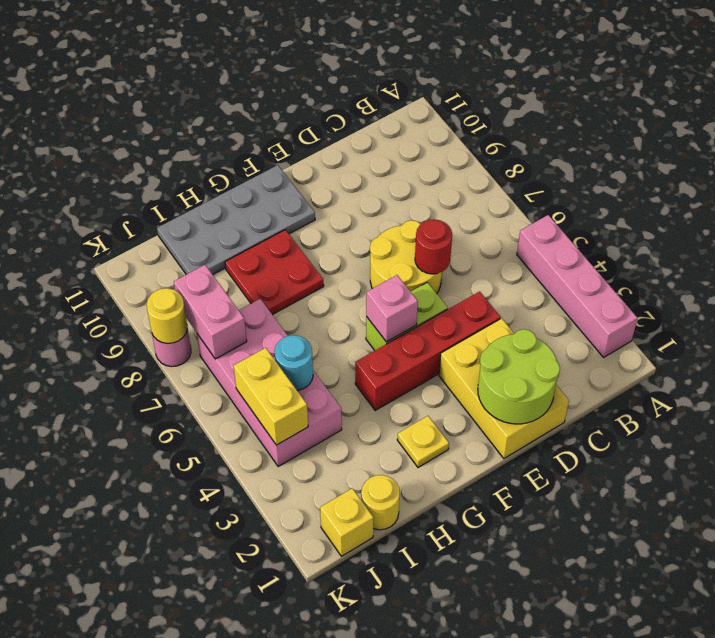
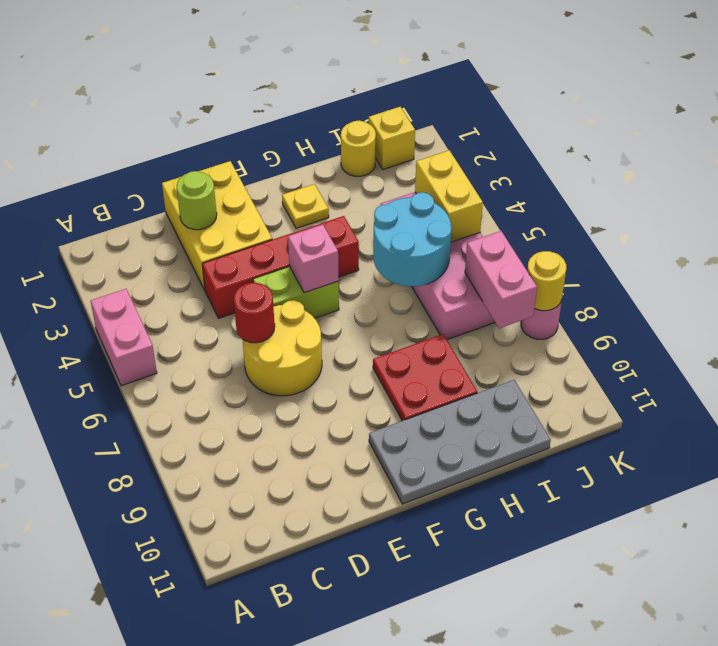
pink 1x4 brick [517,215,638,357] -> pink 1x2 brick [91,289,157,386]
lime 2x2 round brick [478,329,560,424] -> lime 1x1 round brick [177,171,217,230]
cyan 1x1 round brick [275,335,313,390] -> cyan 2x2 round brick [373,192,451,286]

